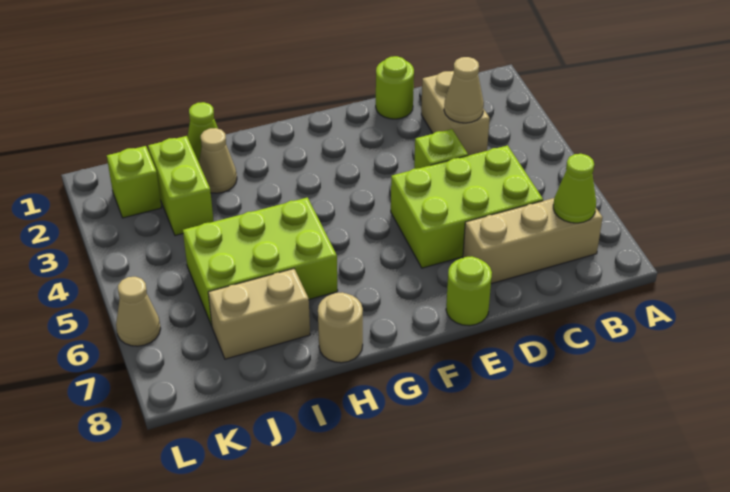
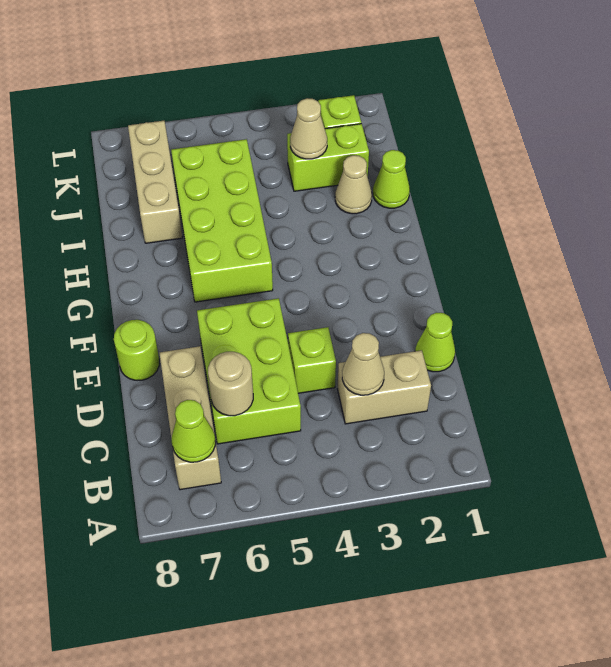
lime 1x1 round brick [376,56,414,119] -> lime 1x1 cone [415,313,455,372]
lime 2x3 brick [183,197,338,326] -> lime 2x4 brick [171,139,273,302]
tan 1x1 round brick [318,292,363,363] -> tan 1x1 round brick moved to [208,352,253,416]
tan 1x2 brick [208,269,310,359] -> tan 1x3 brick [128,121,182,243]
tan 1x1 cone [116,277,161,346] -> tan 1x1 cone moved to [290,98,327,159]

